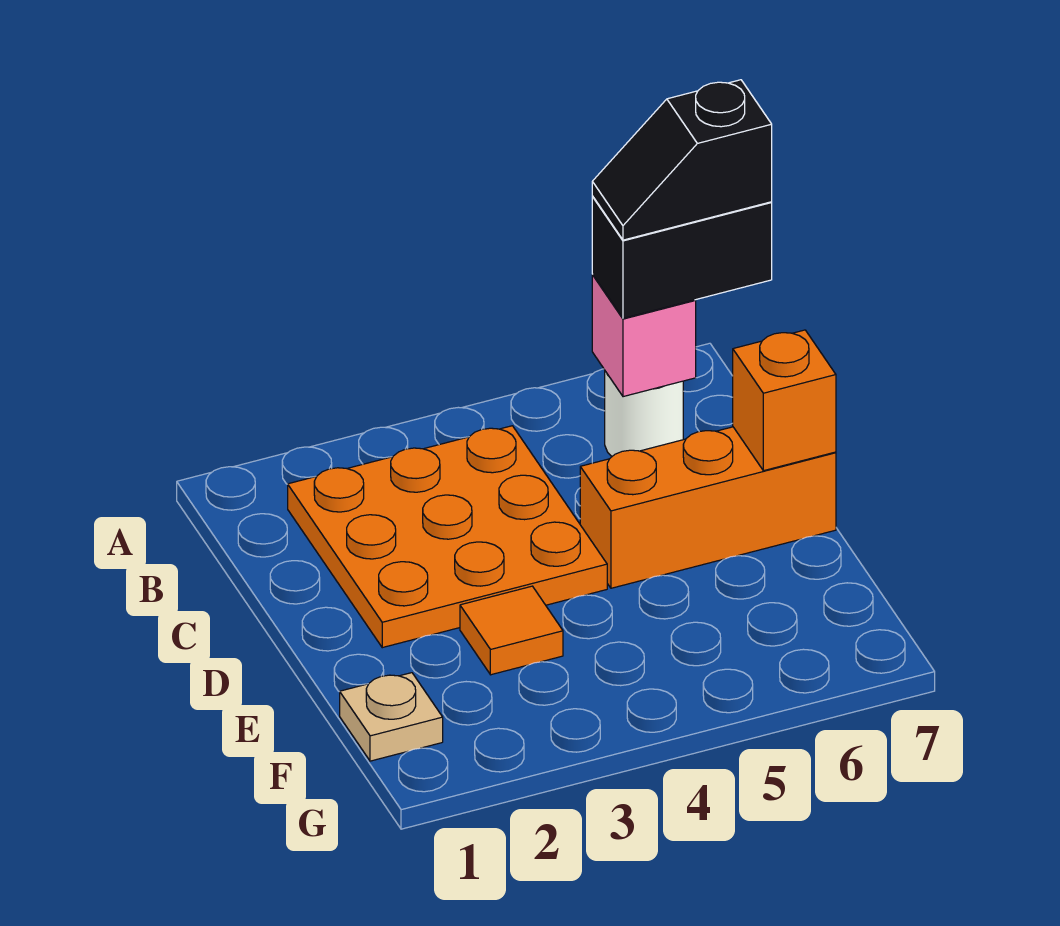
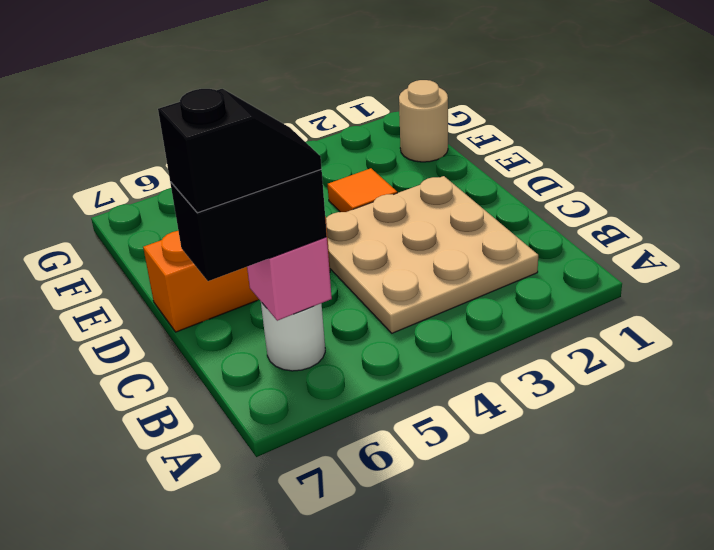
orange 3x3 plate [288,426,607,648] -> tan 3x3 plate [326,176,538,333]
orange 1x1 brick [733,330,836,471] -> none
tan 1x1 plate [340,673,443,761] -> tan 1x1 round brick [399,80,448,162]

